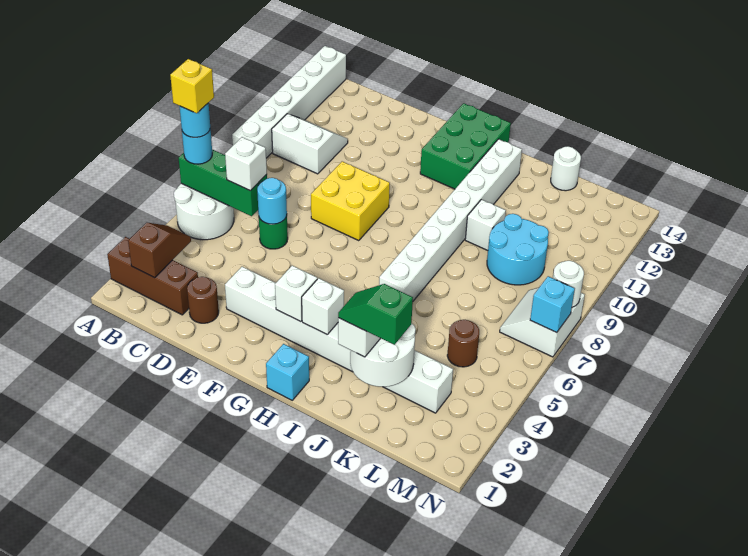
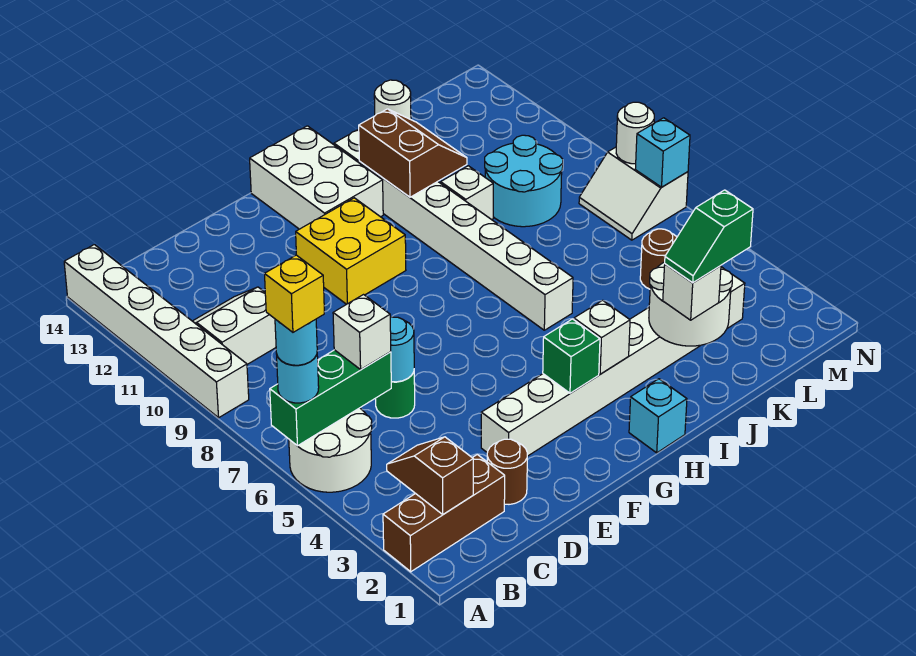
yellow 2x2 brick [311,162,390,241] -> yellow 2x2 brick moved to [296,198,406,304]
white 1x1 brick [275,266,317,322] -> green 1x1 brick [543,319,600,393]
green 2x3 brick [420,103,511,189] -> white 2x3 brick [250,126,383,229]
none -> brown 2x2 slope [359,109,467,197]

